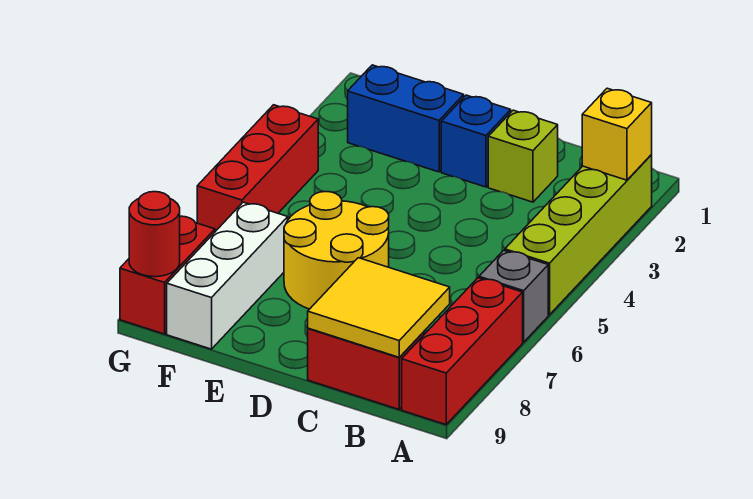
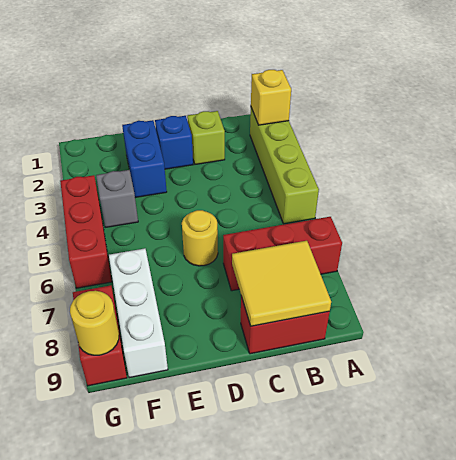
grey 1x1 brick [479,250,548,342] -> grey 1x1 brick moved to [96,170,138,227]
red 1x3 brick [402,278,523,425] -> red 1x3 brick turned to [223,217,342,291]
yellow 2x2 round brick [284,192,389,309] -> yellow 1x1 round brick [182,210,218,266]
blue 1x2 brick [348,65,464,172] -> blue 1x2 brick turned to [122,120,167,197]
red 1x1 round brick [129,192,180,277] -> yellow 1x1 round brick [70,291,119,355]

